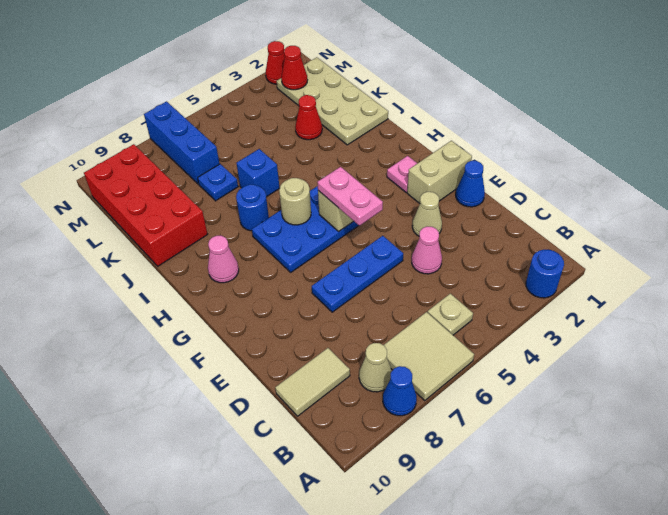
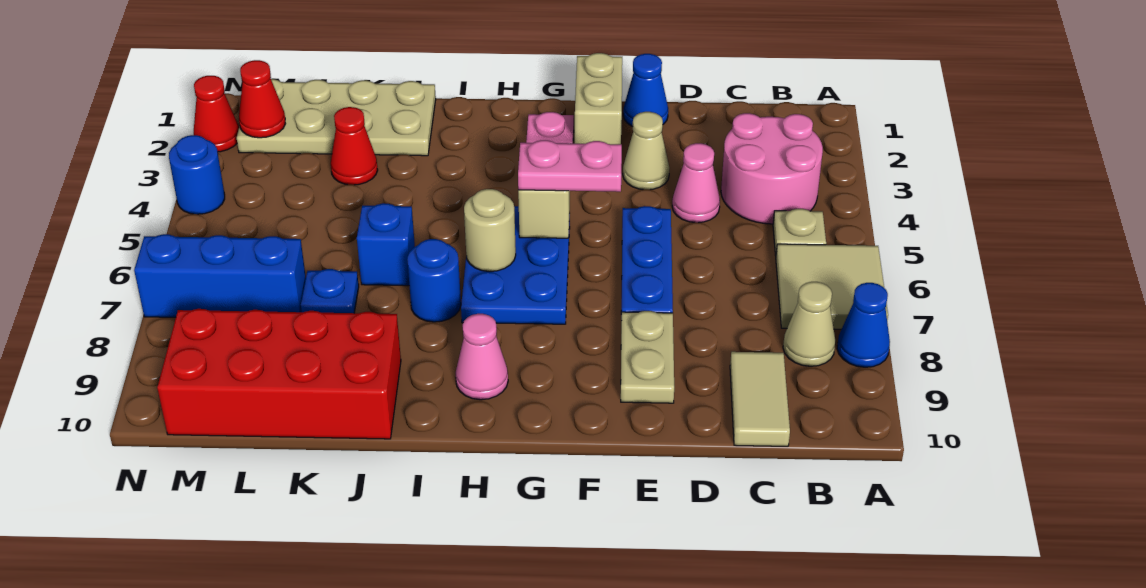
blue 1x1 round brick [526,250,564,298] -> blue 1x1 round brick moved to [169,135,225,214]
none -> pink 2x2 round brick [721,113,823,224]
none -> tan 1x2 plate [621,311,674,403]

